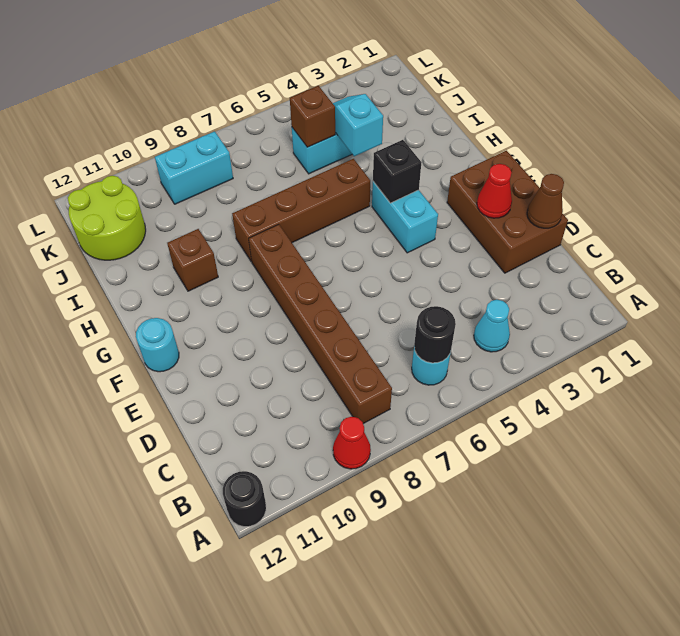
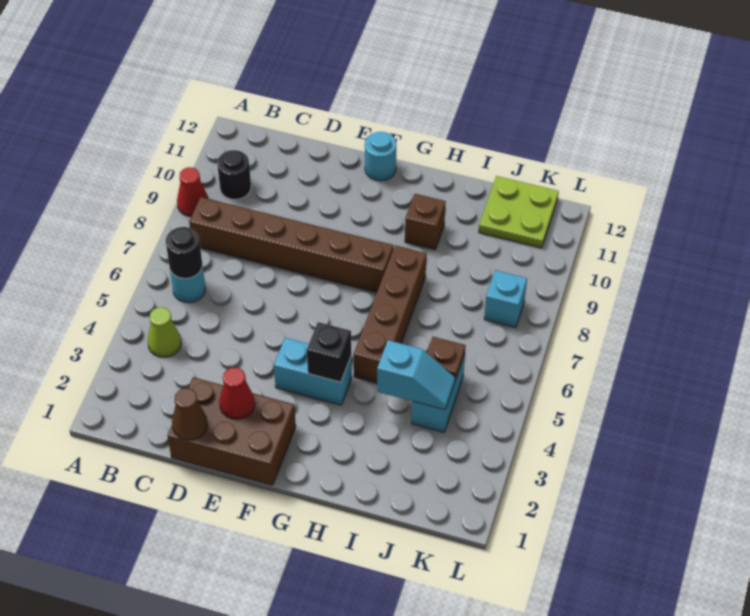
black 1x1 round brick [223,471,266,527] -> black 1x1 round brick moved to [217,150,251,199]
cyan 1x1 cone [474,300,510,352] -> lime 1x1 cone [148,307,181,357]
brown 1x1 brick [290,86,335,147] -> brown 1x1 plate [427,337,466,380]
lime 2x2 round brick [68,176,146,260] -> lime 2x2 plate [479,176,559,248]
cyan 1x2 brick [155,131,233,204] -> cyan 1x1 brick [484,270,527,328]

